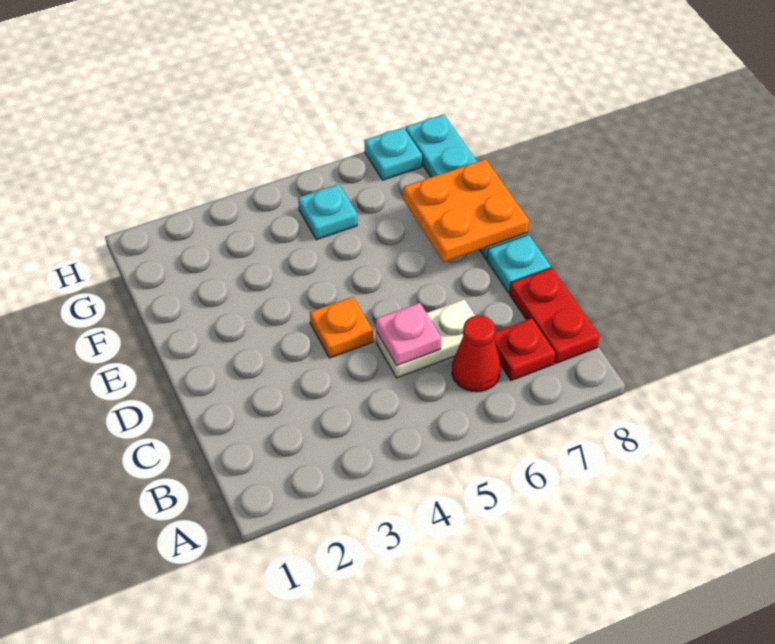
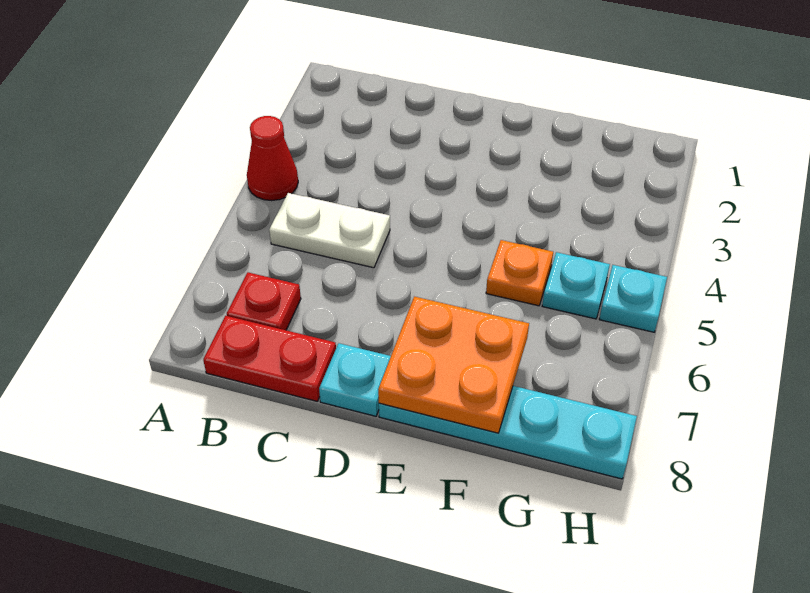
red 1x1 cone [452,316,500,392] -> red 1x1 cone moved to [247,116,298,201]
white 1x2 plate [376,299,475,378] -> white 1x2 plate turned to [269,193,390,268]
pink 1x1 plate [376,303,441,366] -> none
orange 1x1 plate [310,297,373,358] -> orange 1x1 plate moved to [486,240,553,306]
cyan 1x1 plate [364,127,422,180] -> cyan 1x1 plate moved to [599,265,667,332]

